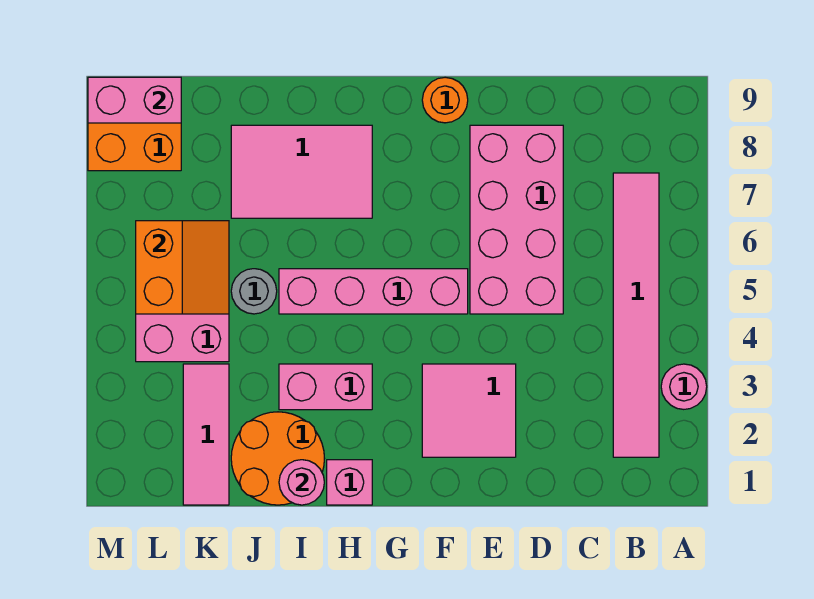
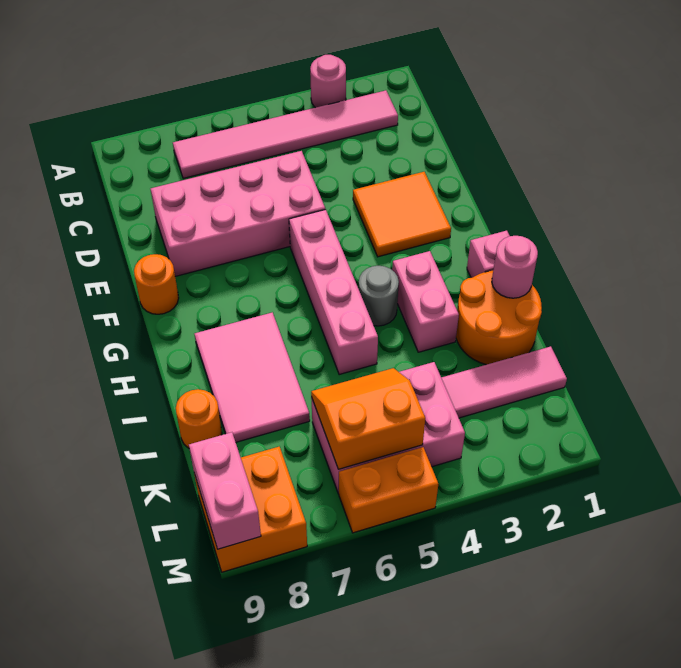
pink 2x2 tile [422,364,516,457] -> orange 2x2 tile [353,172,451,257]
grey 1x1 round brick [231,269,277,314] -> grey 1x1 round brick moved to [359,266,399,326]
none -> orange 1x1 round brick [176,389,222,448]
none -> orange 1x2 brick [339,447,438,533]

